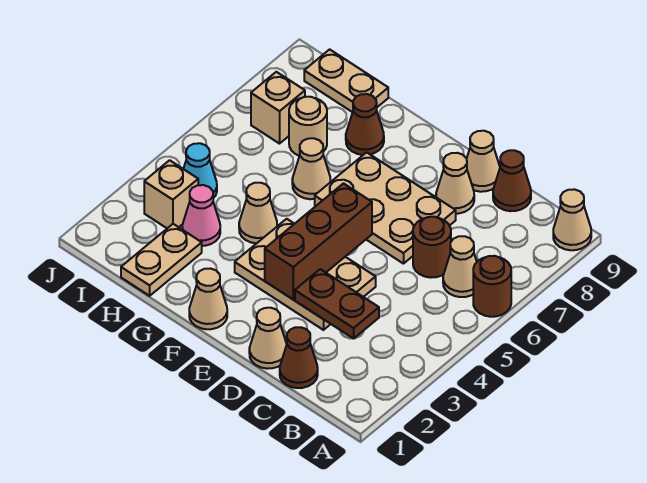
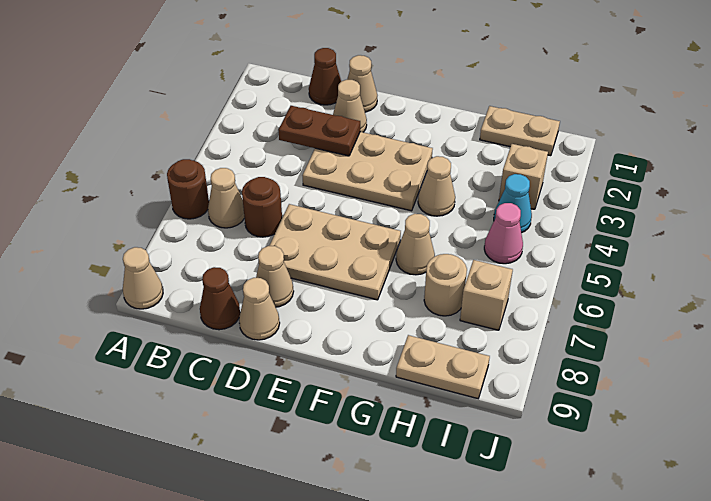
brown 1x3 brick [265,184,372,299] -> none
tan 1x1 cone [189,269,227,329] -> tan 1x1 cone moved to [333,80,367,132]
brown 1x1 cone [346,94,384,155] -> none
tan 1x2 plate [121,224,202,296] -> tan 1x2 plate turned to [480,106,560,156]
pink 1x1 cone [182,185,220,246] -> pink 1x1 cone moved to [484,203,523,264]

